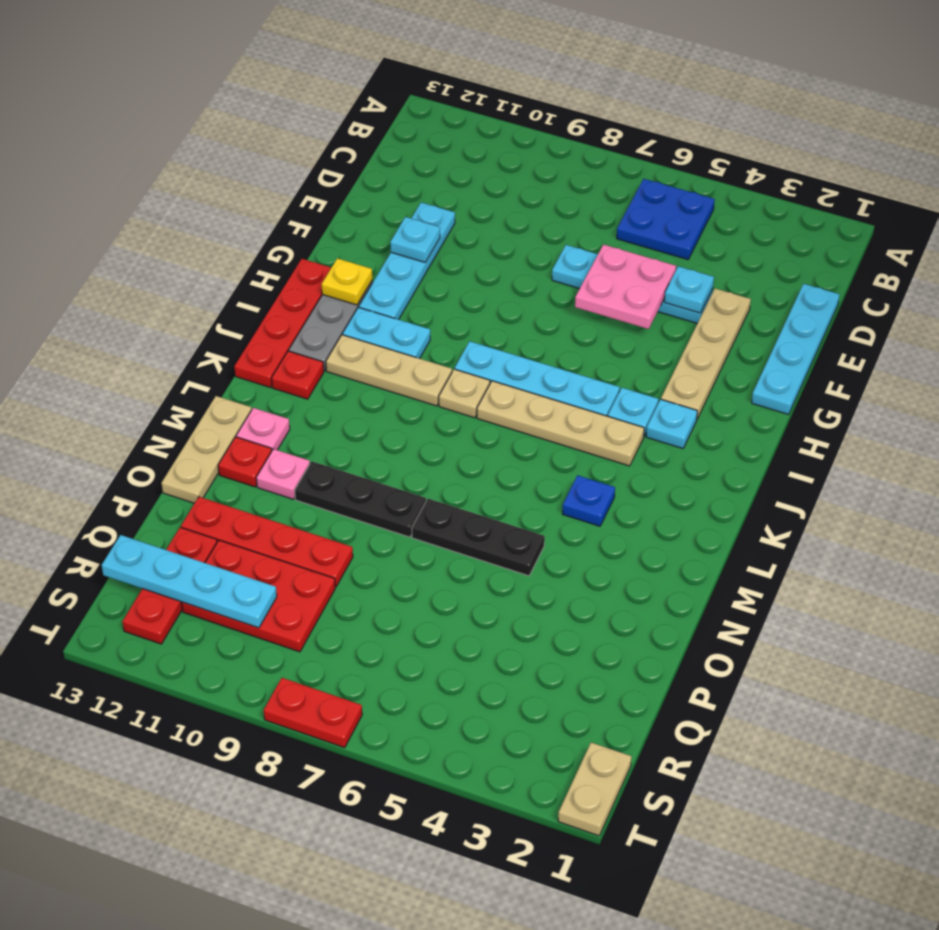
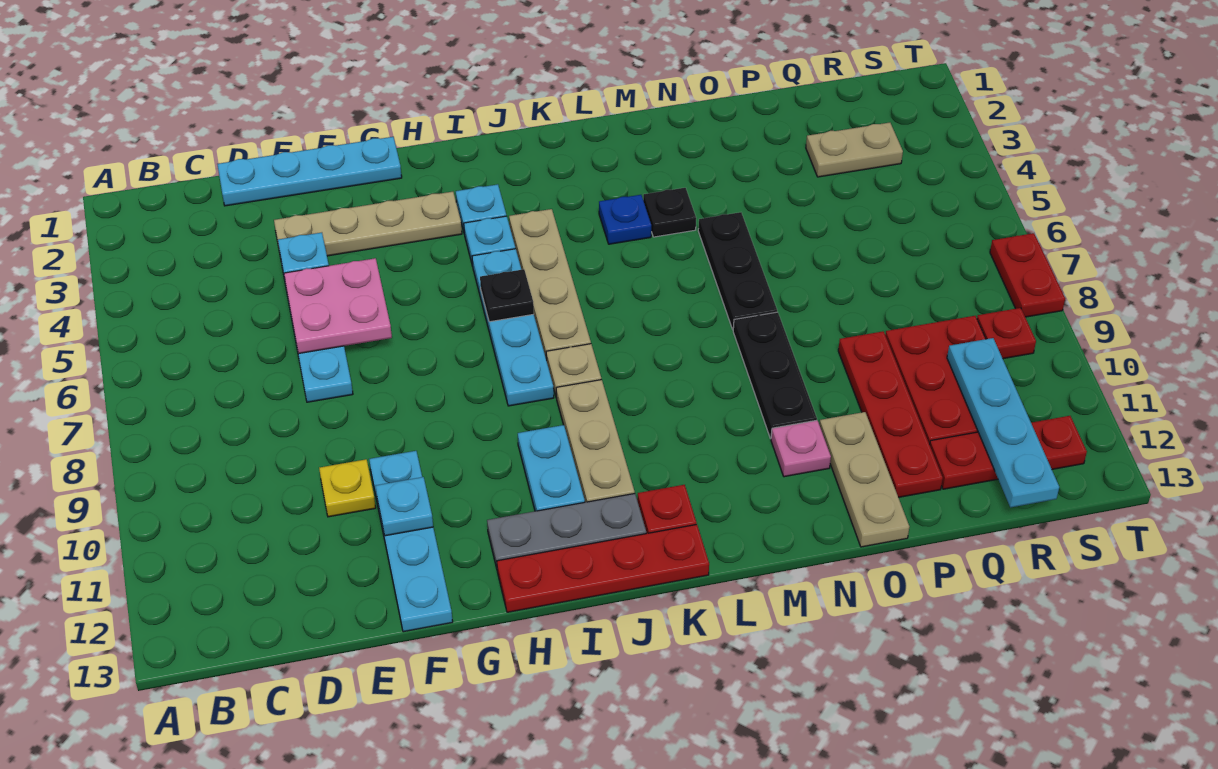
blue 2x2 plate [617,179,715,260] -> none
cyan 1x4 plate [359,202,455,320] -> cyan 1x4 plate turned to [369,451,453,632]
yellow 1x1 plate [322,258,372,305] -> yellow 1x1 plate moved to [319,459,376,517]
none -> black 1x1 plate [480,269,534,322]
none -> black 1x1 plate [643,188,696,237]
pink 1x1 plate [236,408,290,450] -> none
tan 1x3 plate [162,396,252,503] -> tan 1x3 plate turned to [819,412,909,547]
red 1x1 plate [218,437,272,487] -> red 1x1 plate moved to [977,308,1036,359]
tan 1x2 plate [558,743,632,836] -> tan 1x2 plate moved to [806,123,903,177]

